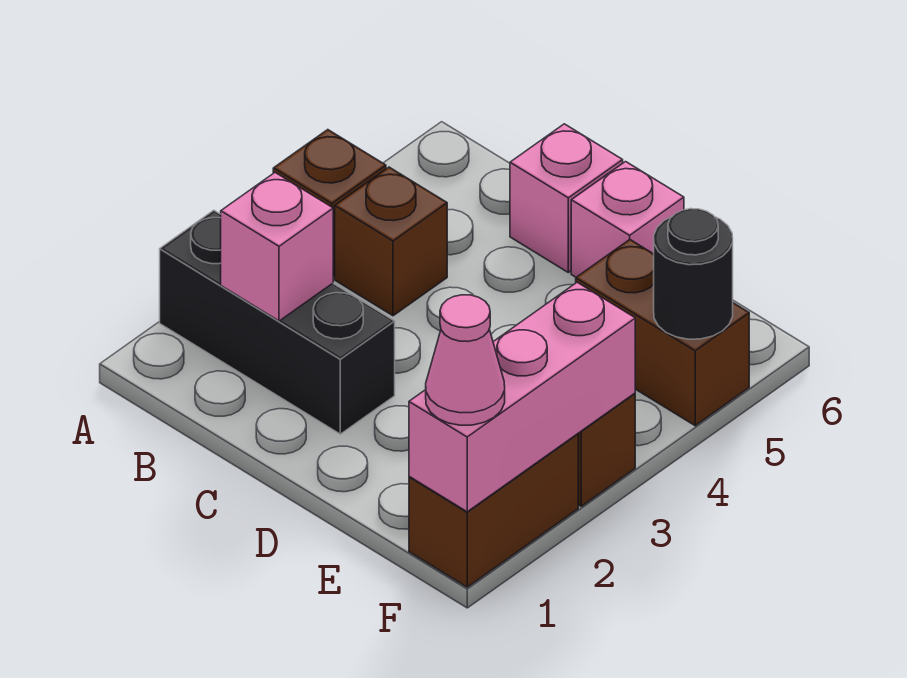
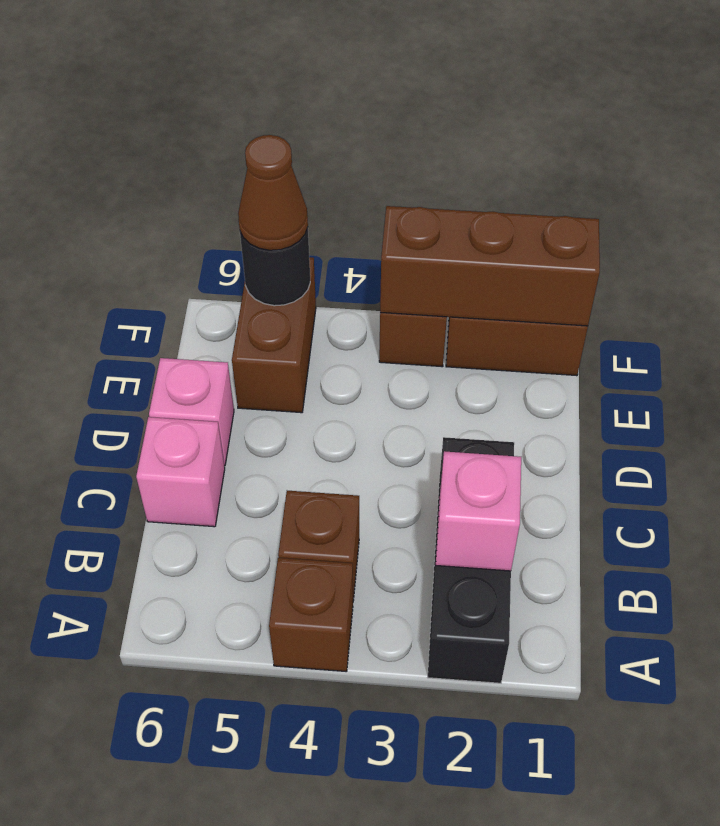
pink 1x3 brick [409,282,635,512] -> brown 1x3 brick [380,206,600,326]
pink 1x1 cone [426,295,505,425] -> none
none -> brown 1x1 cone [238,135,308,250]

